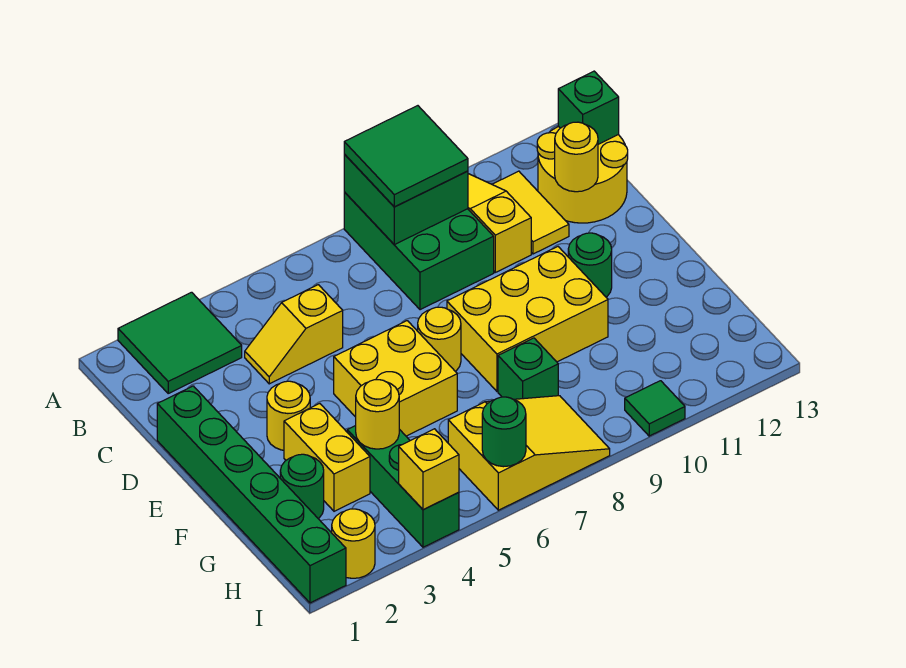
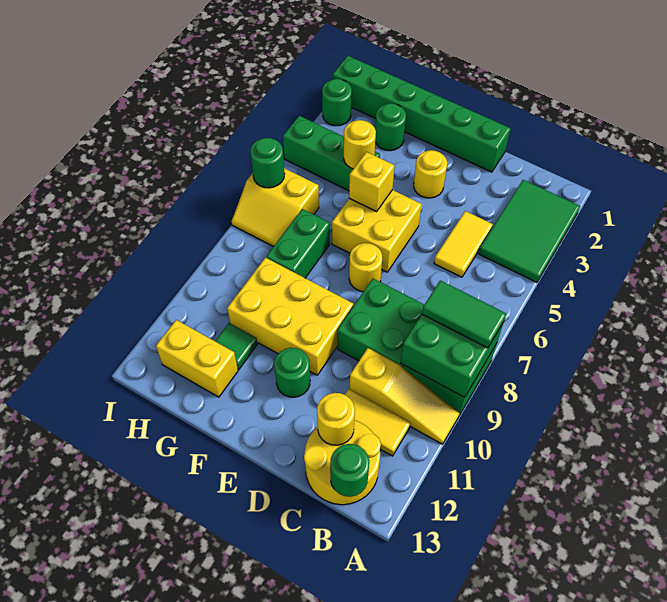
green 2x2 tile [118,292,242,393] -> green 2x3 tile [479,180,580,282]
green 2x3 brick [344,192,494,310] -> green 2x4 brick [337,278,497,415]
green 2x2 tile [344,106,468,207] -> green 1x2 tile [422,280,506,348]
green 1x1 brick [558,71,619,144] -> green 1x1 round brick [330,444,369,497]
yellow 1x2 slope [245,285,343,384] -> yellow 1x2 tile [434,211,493,277]
yellow 2x3 brick [447,247,608,391] -> yellow 2x3 brick turned to [227,258,353,375]
yellow 1x2 brick [284,404,370,511] -> yellow 1x2 brick moved to [156,320,238,397]
green 1x1 brick [498,338,558,399] -> green 1x2 brick [266,209,330,278]
yellow 2x3 slope [448,396,610,510] -> yellow 2x2 slope [232,168,319,247]
yellow 1x1 round brick [332,509,375,578] -> green 1x1 round brick [322,79,352,126]
yellow 1x1 brick [399,429,459,510] -> yellow 1x1 brick moved to [349,152,395,212]
green 1x1 tile [625,381,685,436] -> green 1x1 tile moved to [215,323,257,369]

